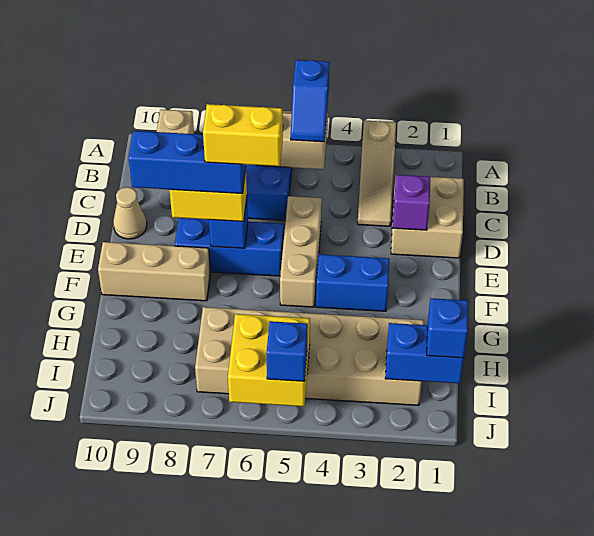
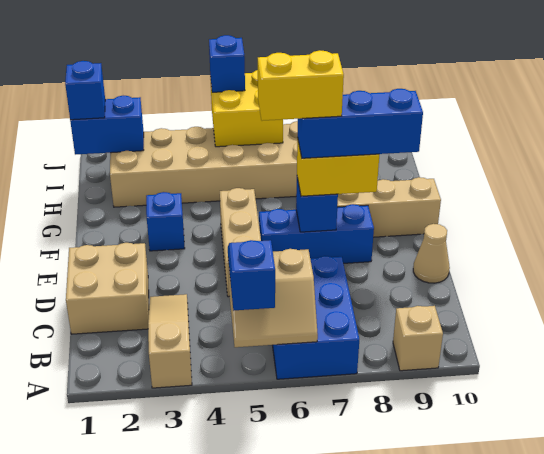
purple 1x1 brick [393,175,430,230] -> none
blue 1x2 brick [316,254,389,311] -> blue 1x1 brick [146,192,185,251]

